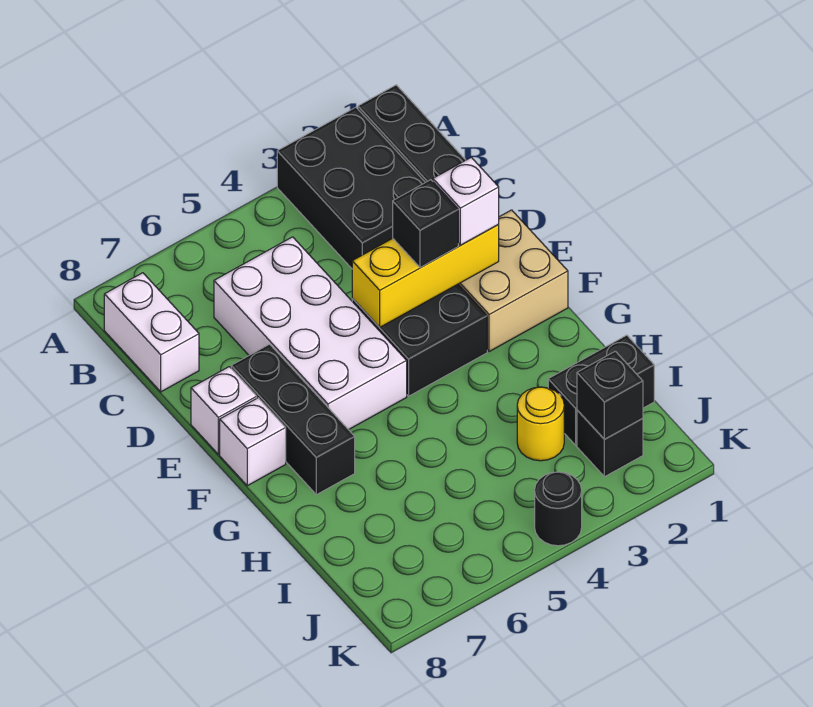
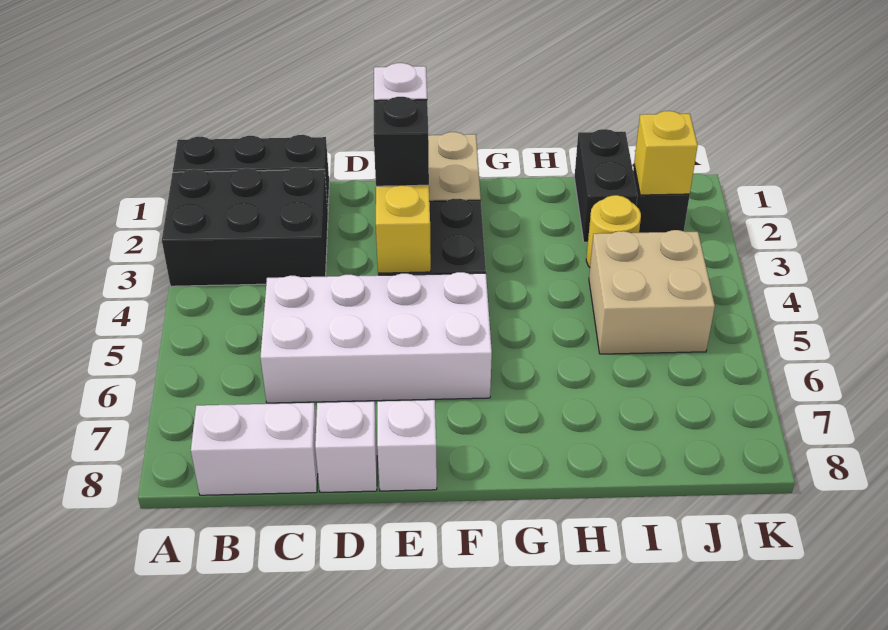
black 1x3 brick [231,344,355,495] -> none
white 1x1 brick [220,398,286,486] -> white 1x1 brick moved to [315,401,377,492]
none -> tan 2x2 brick [589,230,715,354]
black 1x1 brick [577,351,643,439] -> yellow 1x1 brick [634,111,698,195]
black 1x1 round brick [535,472,582,546] -> none

